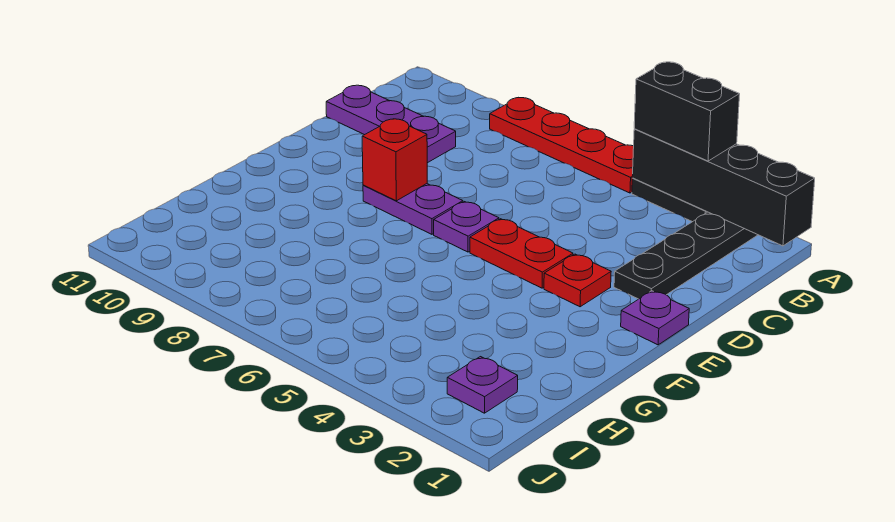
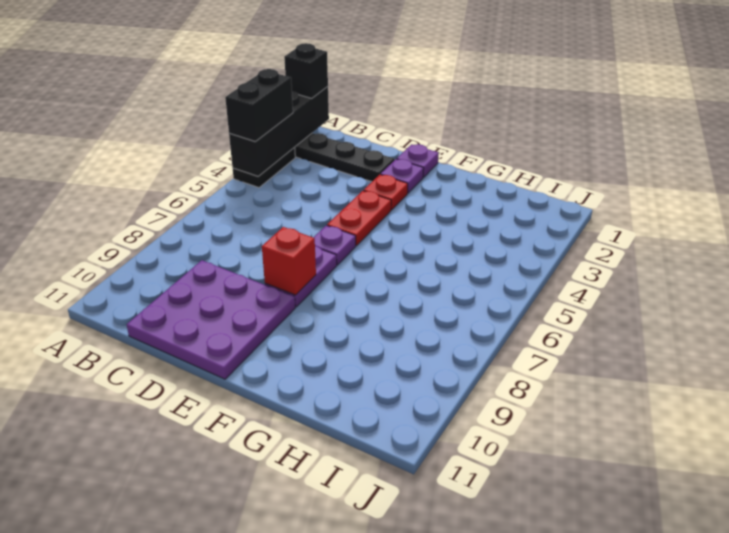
none -> black 1x1 brick [284,43,328,98]
red 1x4 plate [490,98,634,193] -> none
purple 1x3 plate [326,85,456,163] -> purple 3x3 plate [127,260,295,379]
purple 1x1 plate [447,357,518,413] -> purple 1x1 plate moved to [381,159,424,193]

